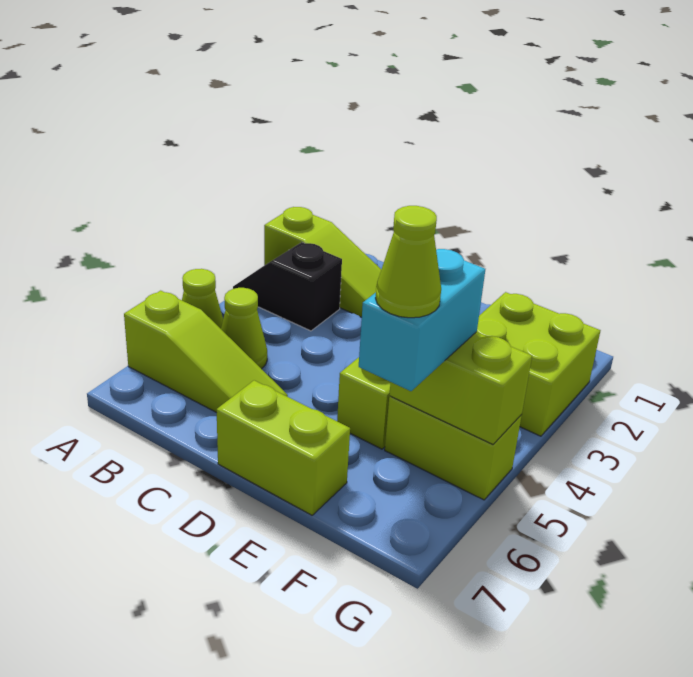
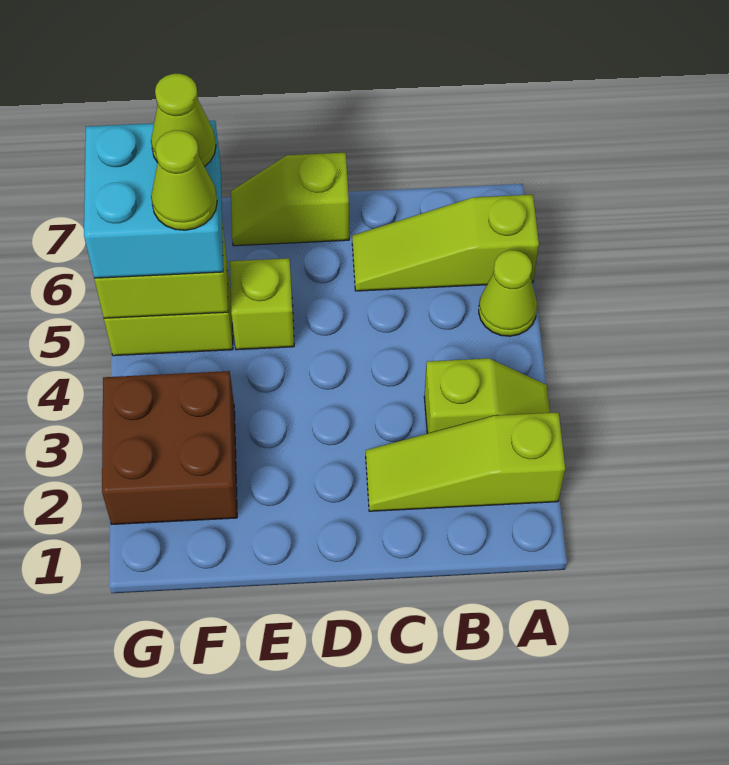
black 1x2 slope [233,242,342,331] -> lime 1x2 slope [424,358,550,434]
lime 1x1 cone [221,288,267,369] -> lime 1x1 cone moved to [151,130,217,230]
lime 1x2 brick [217,380,350,515] -> lime 1x2 slope [231,153,349,246]
lime 2x2 brick [477,292,600,436] -> brown 2x2 brick [102,371,237,524]
cyan 1x2 brick [359,249,485,391] -> cyan 2x2 brick [84,121,223,279]

